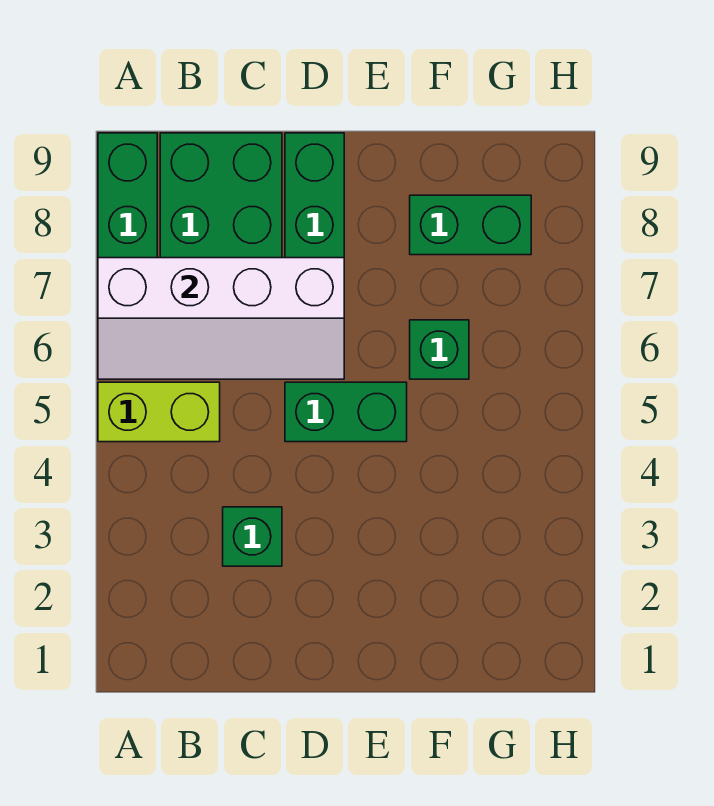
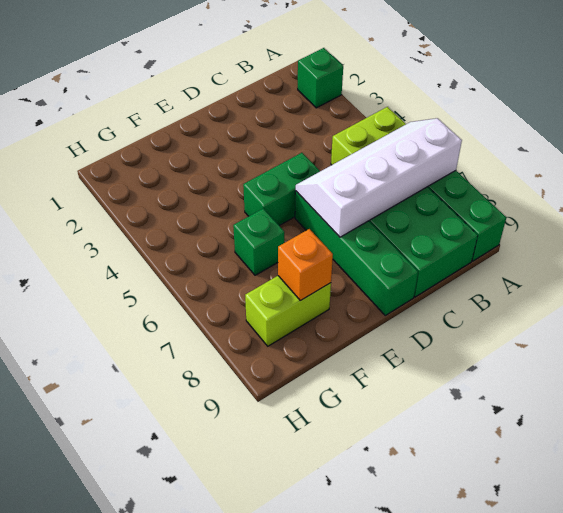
green 1x1 brick [223,507,282,566] -> green 1x1 brick moved to [298,48,343,108]
green 1x2 brick [410,195,531,255] -> lime 1x2 brick [245,276,331,346]
none -> orange 1x1 brick [278,229,333,301]

